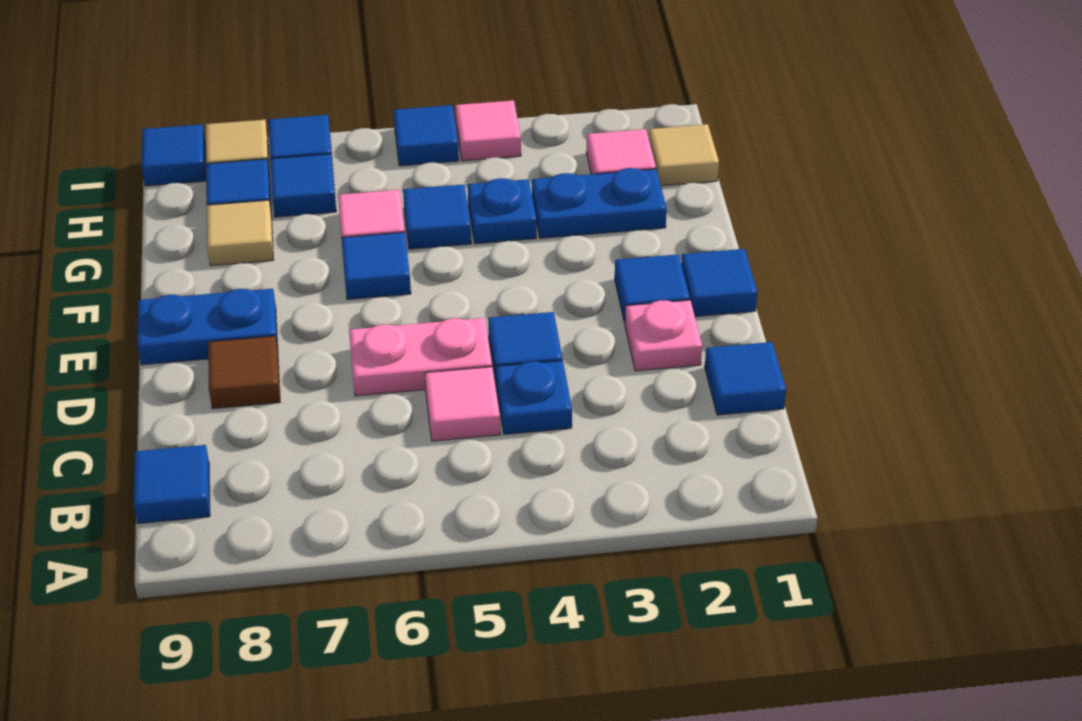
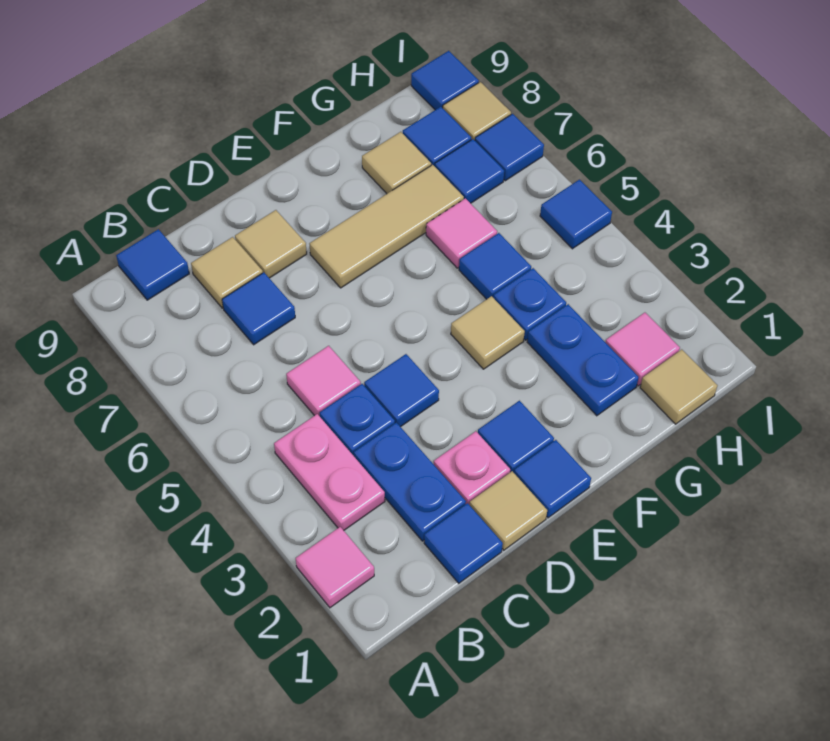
none -> tan 1x1 tile [191,237,263,308]
none -> tan 1x1 tile [470,471,547,550]
pink 1x2 plate [349,318,492,396] -> pink 1x2 plate moved to [274,414,385,530]
brown 1x1 tile [208,336,280,409] -> tan 1x1 tile [235,210,307,278]
none -> tan 1x3 tile [310,165,464,288]
blue 1x2 plate [137,289,278,365] -> blue 1x2 plate moved to [354,423,466,541]
none -> tan 1x1 tile [451,296,525,369]
blue 1x1 tile [342,232,411,299] -> blue 1x1 tile moved to [222,273,295,345]
pink 1x1 tile [455,100,521,161] -> pink 1x1 tile moved to [296,527,374,608]

